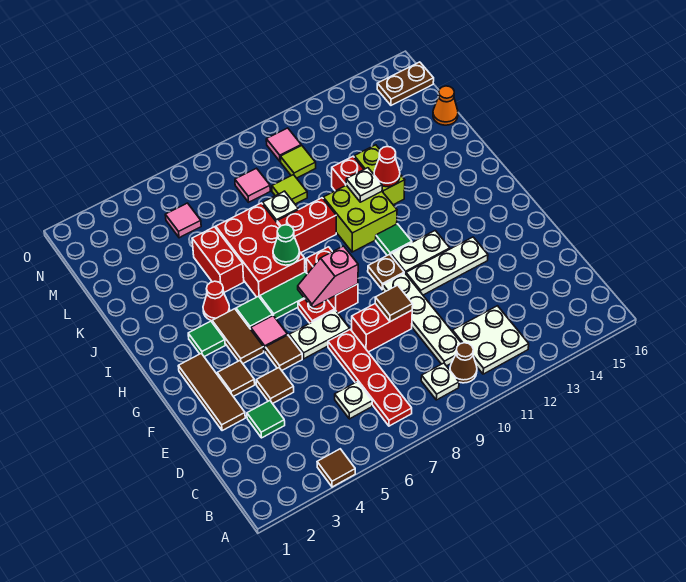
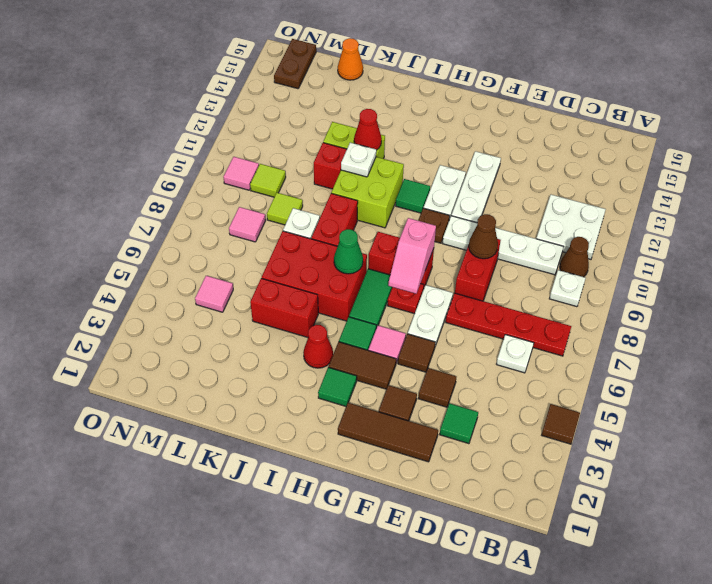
brown 1x1 tile [375,285,413,322] -> brown 1x1 cone [469,214,498,259]

